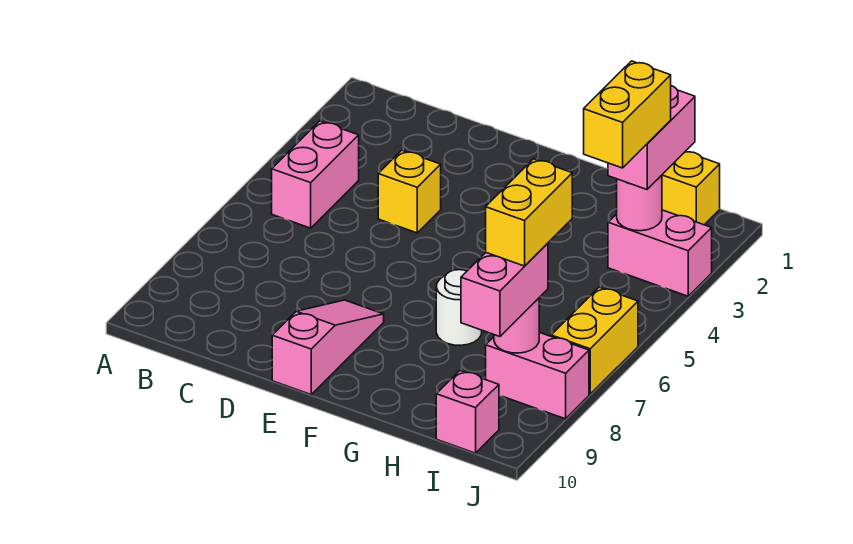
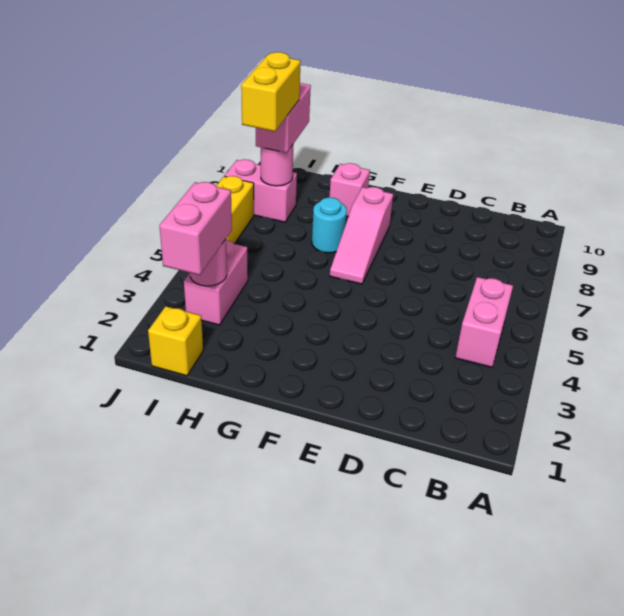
yellow 1x1 brick [378,150,441,233] -> none
pink 1x3 slope [272,300,384,394] -> pink 1x3 slope moved to [330,187,393,284]
white 1x1 round brick [436,270,482,345] -> cyan 1x1 round brick [312,197,347,253]
pink 1x2 brick [608,210,712,296] -> pink 1x2 brick turned to [184,240,248,325]
yellow 1x2 brick [584,61,671,168] -> none
pink 1x1 brick [436,371,499,453] -> pink 1x1 brick moved to [330,163,370,217]

